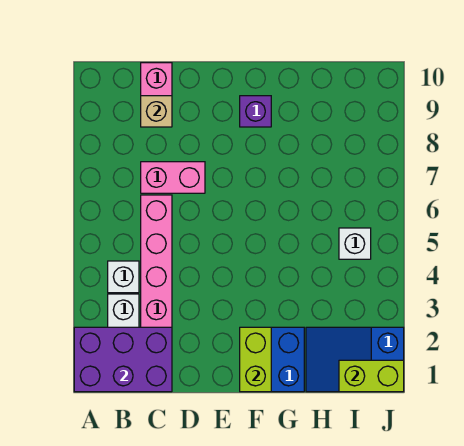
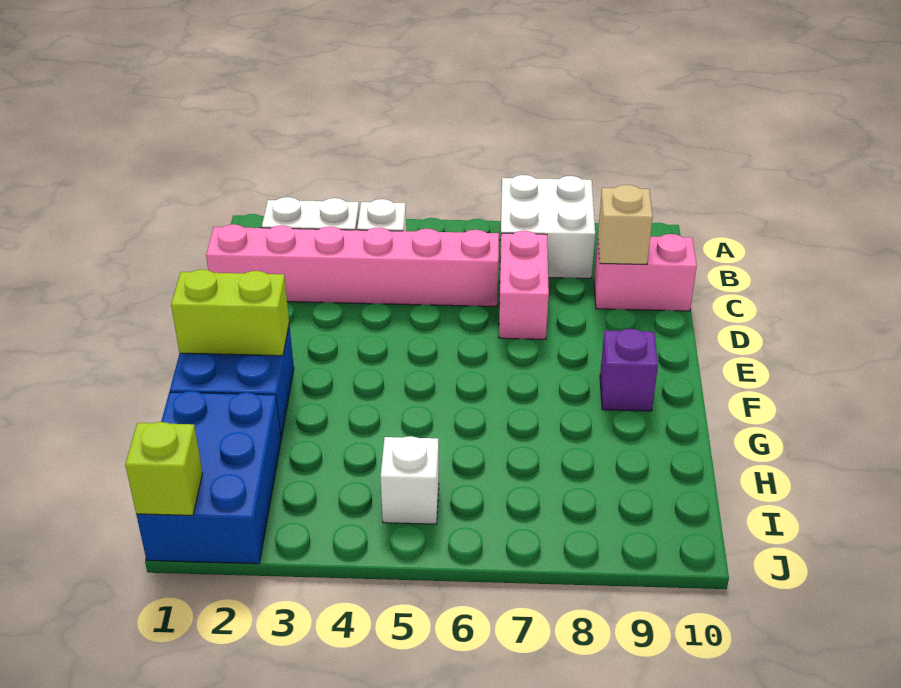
purple 2x3 brick [74,327,172,392] -> none
none -> white 2x2 brick [500,175,595,278]
blue 2x3 slope [306,327,404,392] -> blue 2x3 brick [136,391,281,564]
lime 1x2 brick [339,360,404,392] -> lime 1x1 brick [125,422,203,515]

